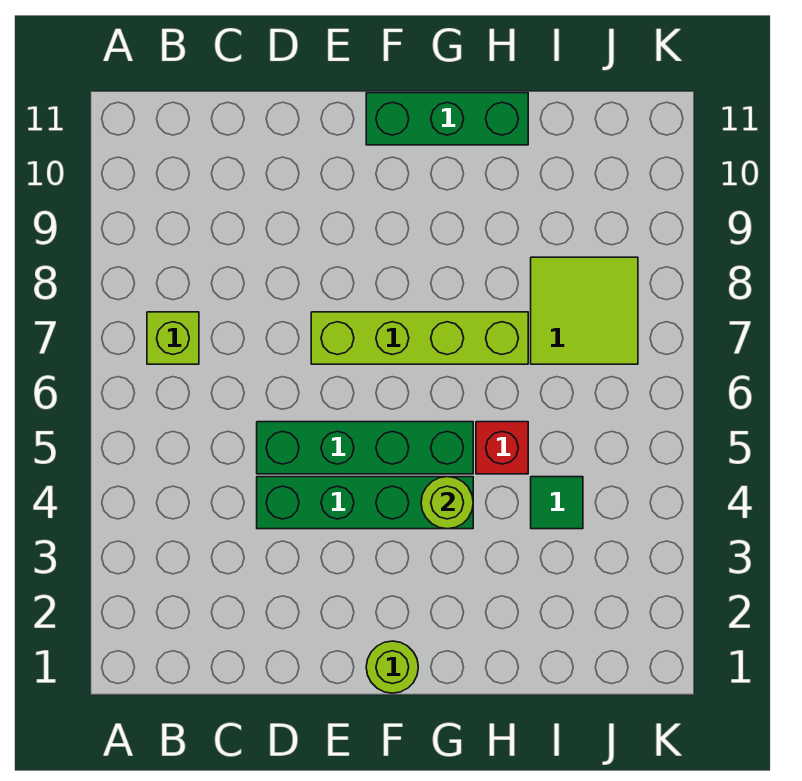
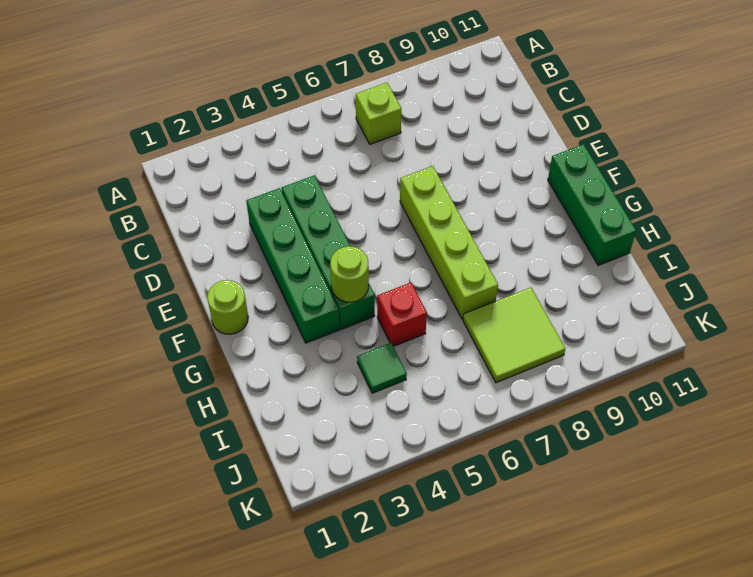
green 1x4 brick [257,422,473,474] -> green 1x4 brick moved to [246,188,339,343]

